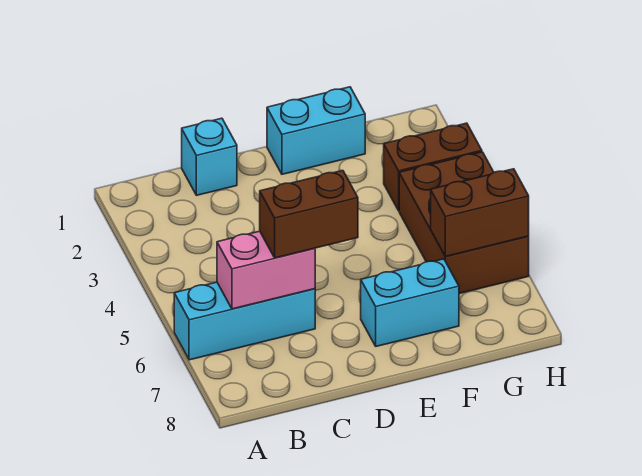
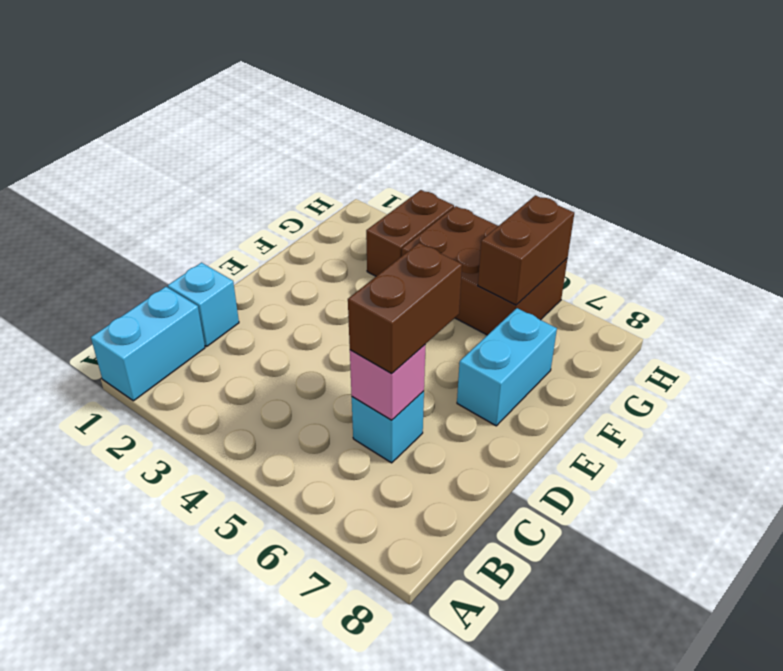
cyan 1x3 brick [174,282,315,360] -> cyan 1x1 brick [352,391,424,463]
pink 1x2 brick [217,231,315,309] -> pink 1x1 brick [350,345,425,420]
cyan 1x2 brick [267,87,365,174] -> cyan 1x2 brick moved to [91,287,205,401]

